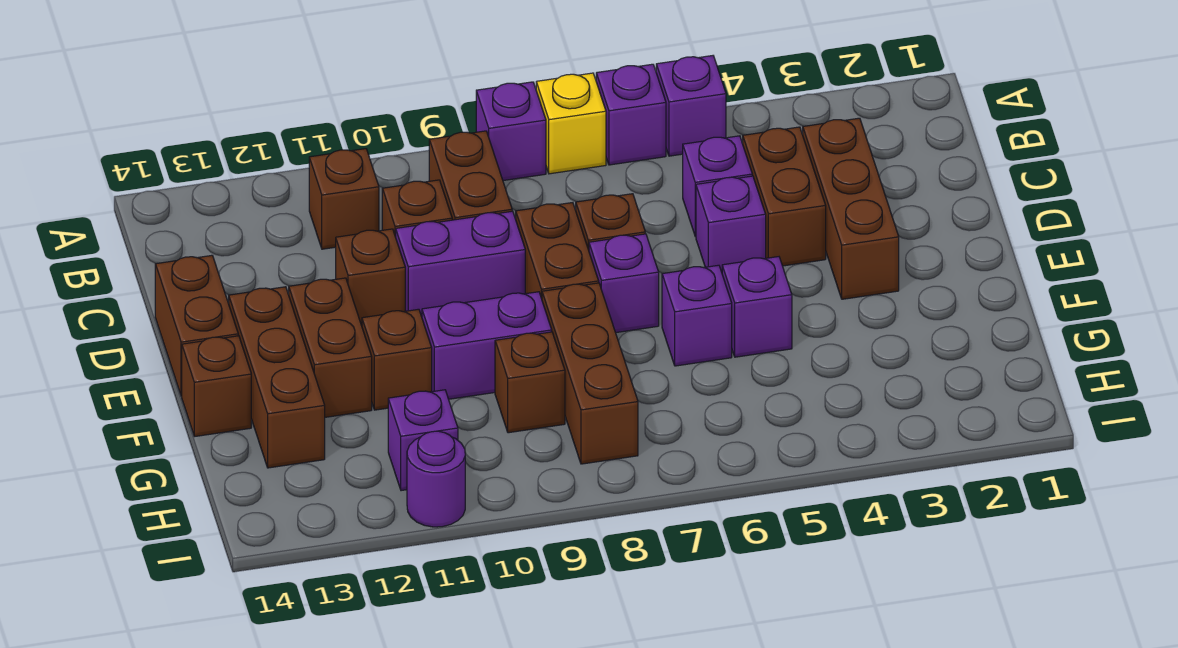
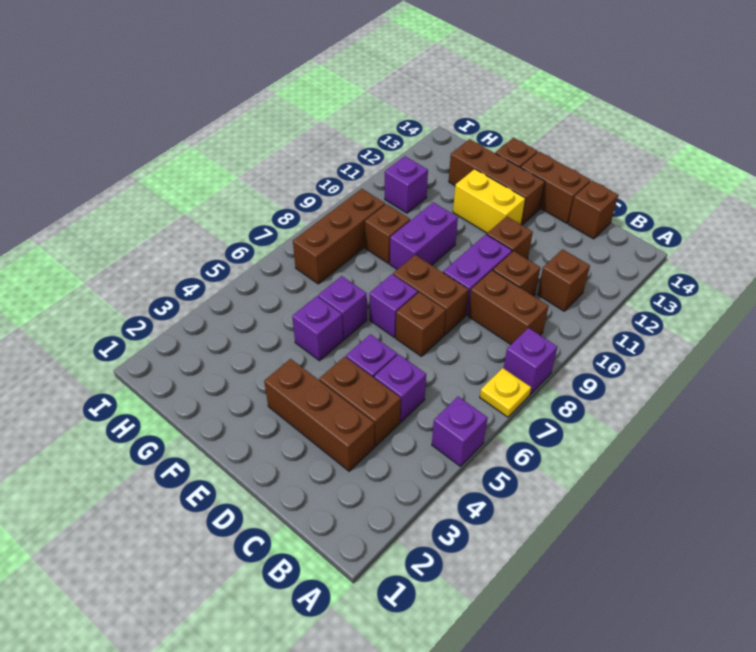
purple 1x1 brick [596,64,666,165] -> none
yellow 1x1 brick [536,73,606,174] -> yellow 1x1 plate [480,368,531,417]
brown 1x2 brick [289,278,372,417] -> yellow 1x2 brick [453,169,525,233]
brown 1x3 brick [542,283,638,464] -> brown 1x3 brick turned to [293,189,385,284]
brown 1x1 brick [362,309,432,410] -> brown 1x1 brick moved to [568,181,618,239]
purple 1x1 round brick [407,431,465,527] -> none

